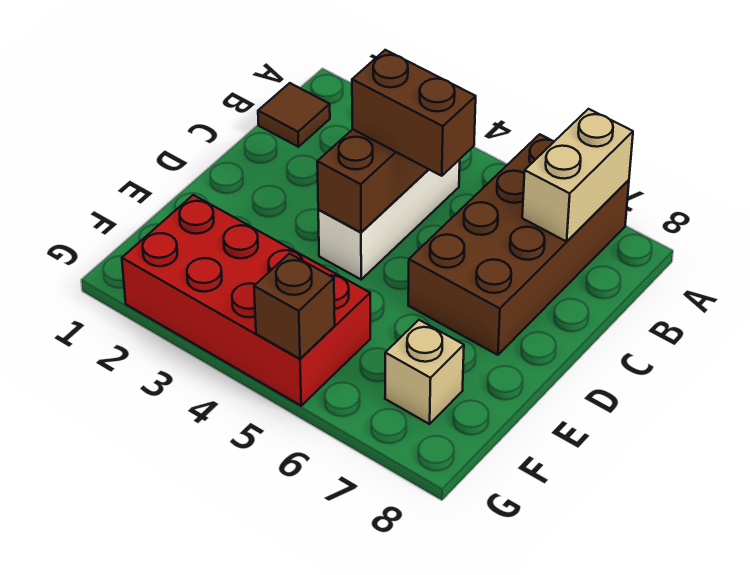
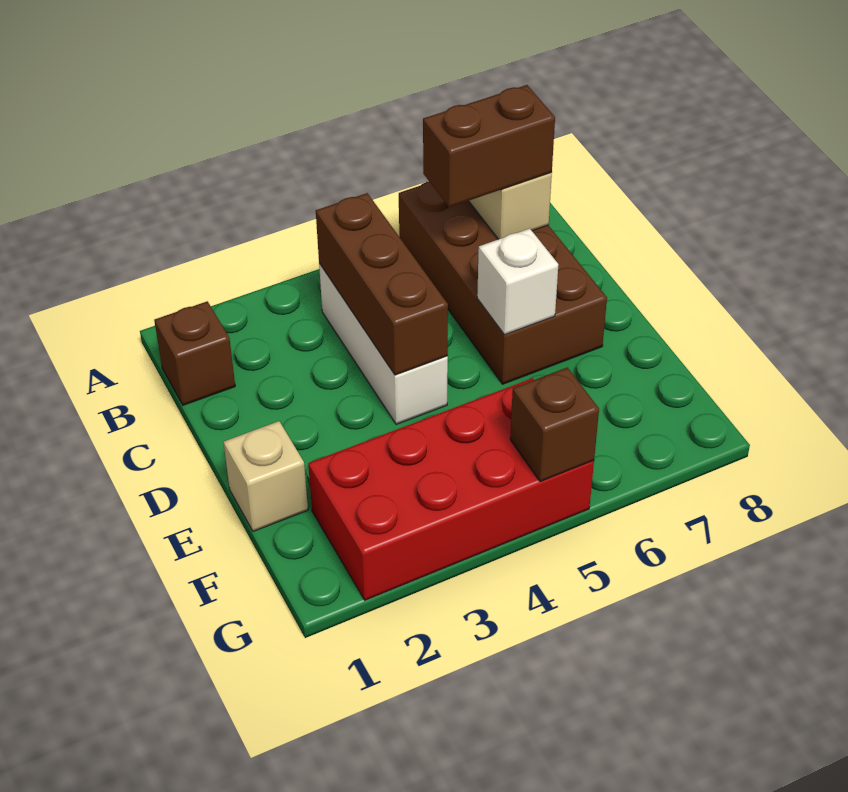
brown 1x1 tile [258,83,330,147] -> brown 1x1 brick [154,301,235,405]
brown 1x2 brick [352,50,476,176] -> brown 1x2 brick moved to [423,85,555,207]
none -> white 1x1 brick [477,229,559,335]
tan 1x1 brick [385,320,464,424] -> tan 1x1 brick moved to [223,421,308,531]

